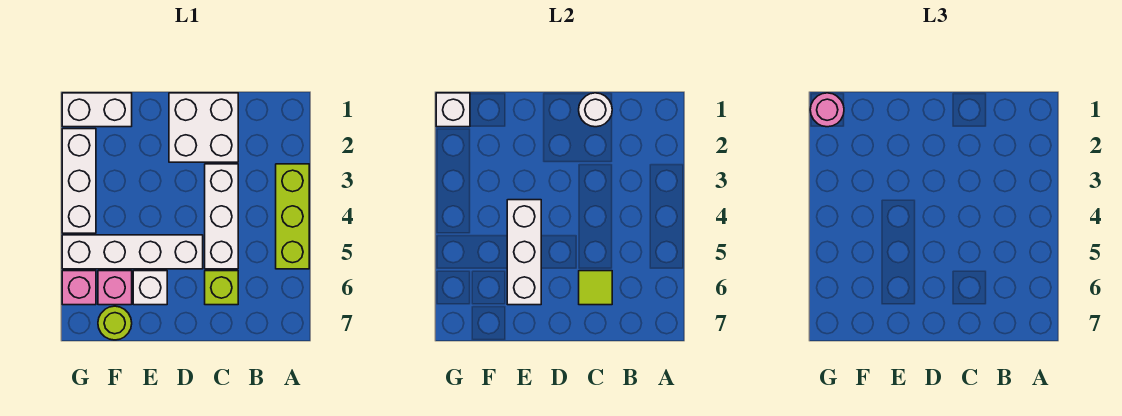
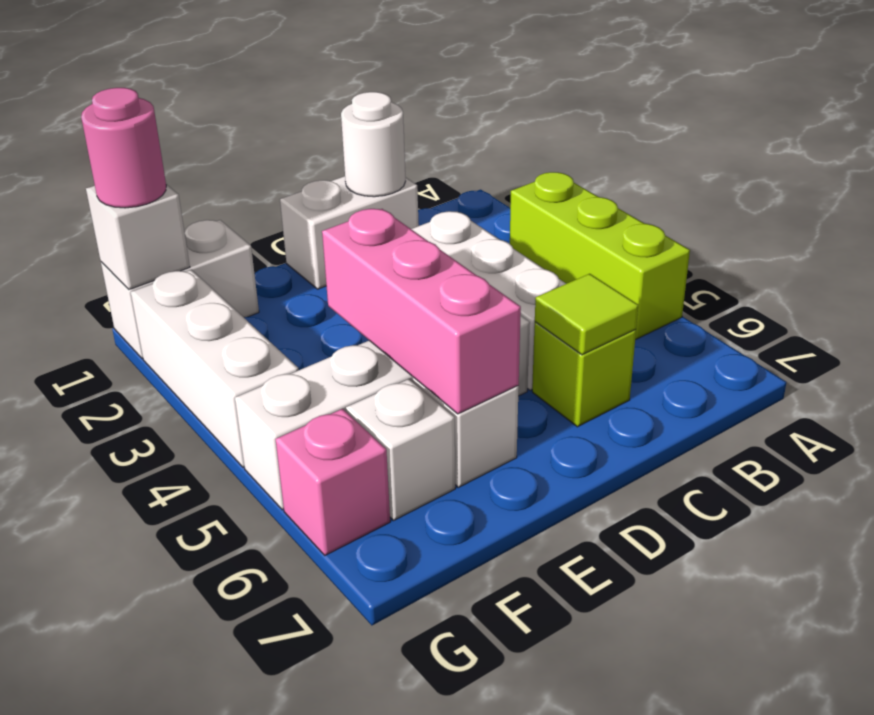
white 2x2 brick [169,93,238,162] -> white 1x2 brick [280,176,419,289]
white 1x3 brick [507,200,541,305] -> pink 1x3 brick [322,209,521,414]
pink 1x1 brick [98,271,132,305] -> white 1x1 brick [346,379,455,520]
lime 1x1 round brick [98,306,132,340] -> none

